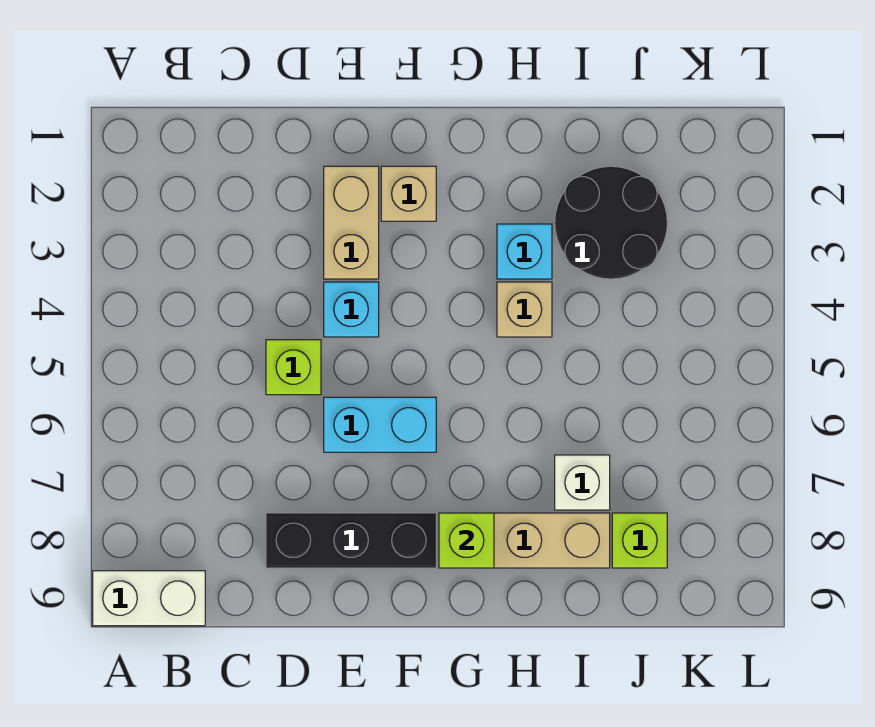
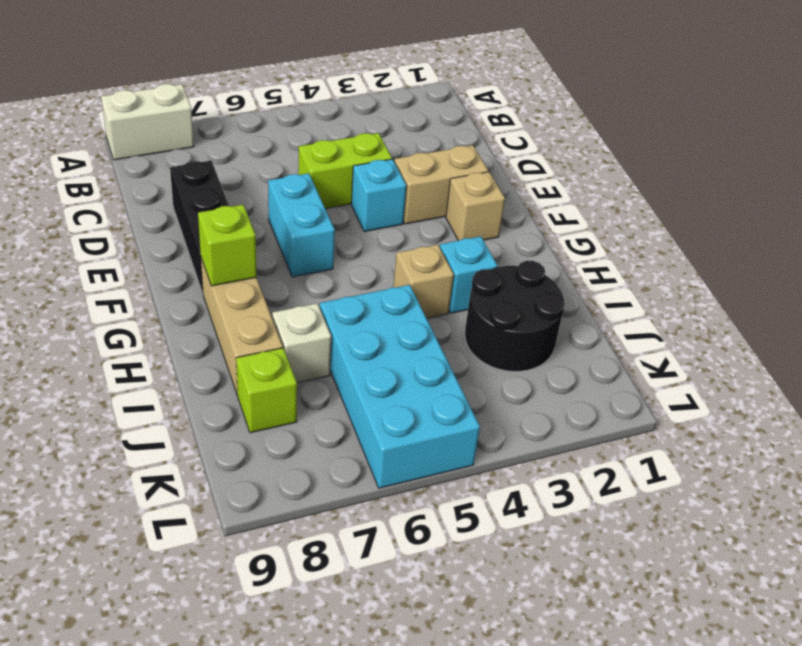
white 1x2 brick [93,571,205,626] -> white 1x2 brick turned to [101,84,194,160]
lime 1x1 brick [266,340,321,395] -> lime 1x2 brick [299,133,392,209]
none -> cyan 2x4 brick [320,285,480,488]

